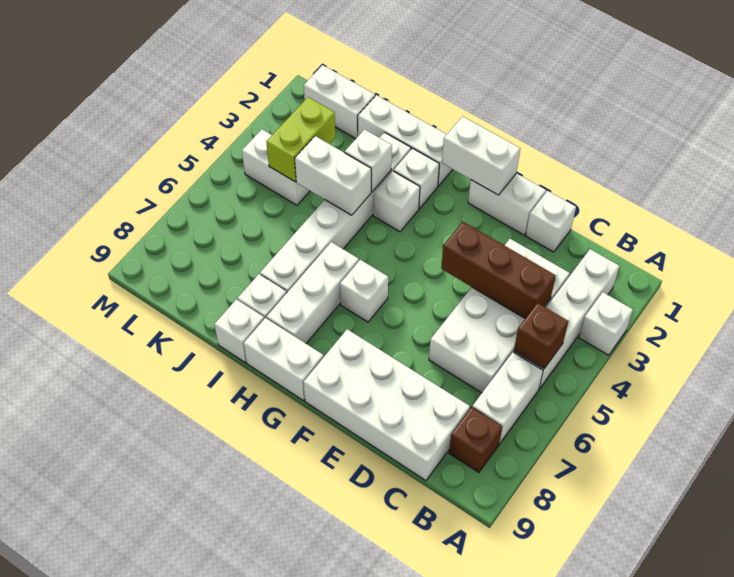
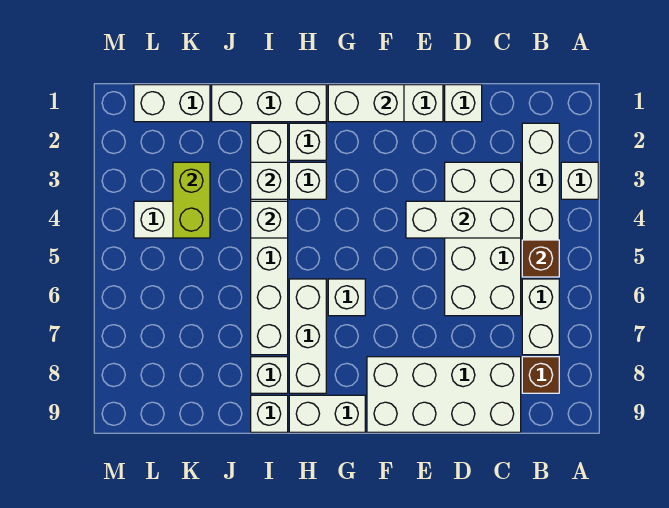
brown 1x3 brick [441,222,556,319] -> white 1x3 brick [406,201,521,238]
white 1x2 brick [295,136,371,215] -> white 1x1 brick [251,201,288,238]

